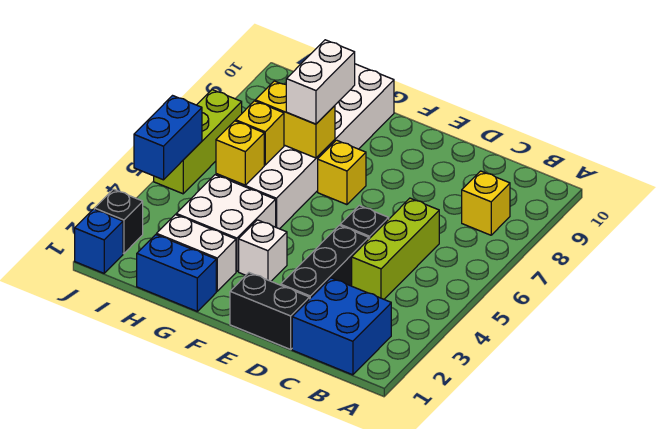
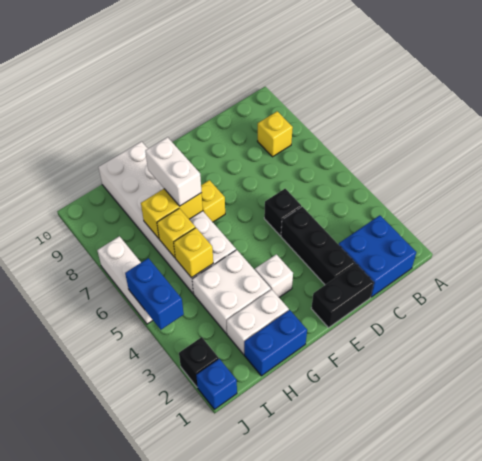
lime 1x3 brick [352,198,439,299] -> none
lime 1x3 brick [154,90,242,194] -> white 1x3 brick [97,236,153,324]

